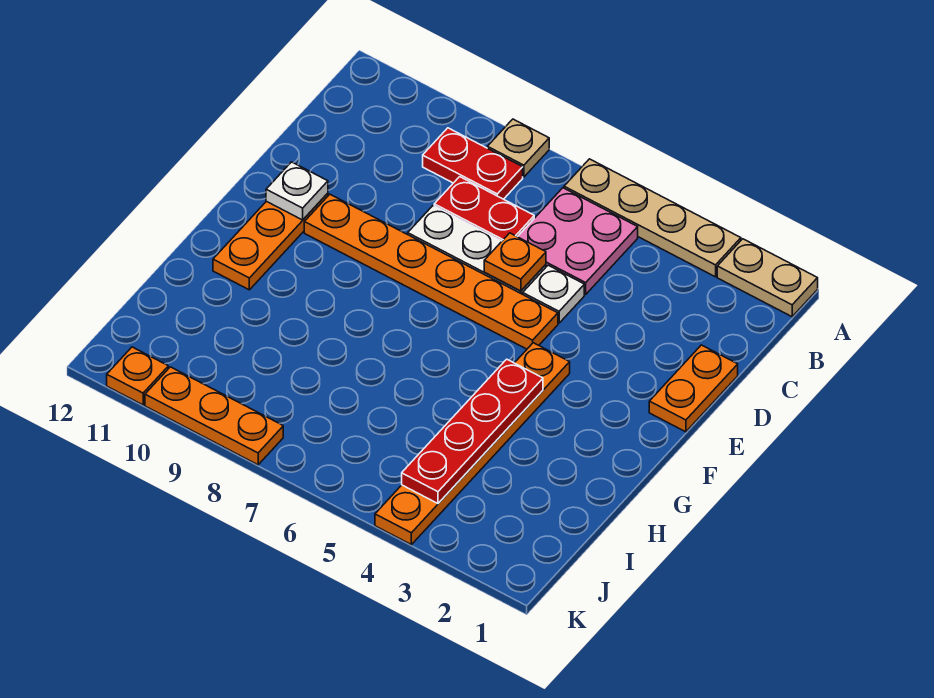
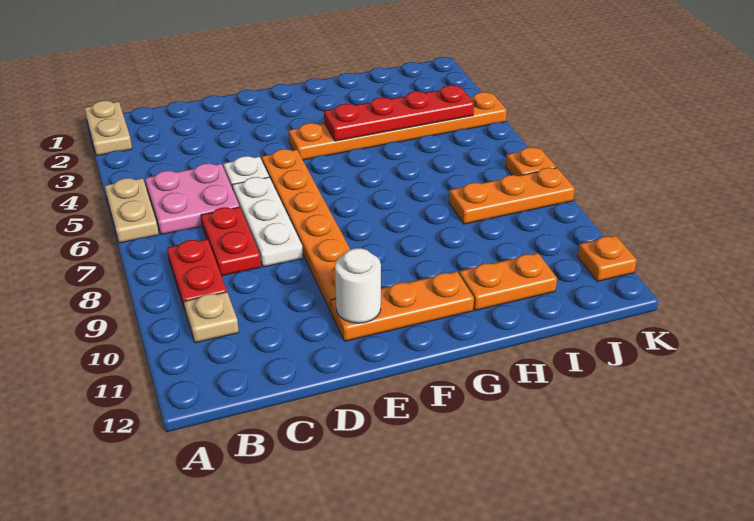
tan 1x4 plate [564,159,741,277] -> tan 1x2 plate [105,178,159,243]
tan 1x1 plate [487,119,549,177] -> tan 1x1 plate moved to [184,292,239,343]
orange 1x2 plate [649,345,738,432] -> orange 1x2 plate moved to [459,253,557,310]
orange 1x1 plate [484,233,546,291] -> orange 1x1 plate moved to [505,147,556,176]
white 1x1 plate [266,162,328,220] -> white 1x1 round brick [335,248,381,323]
orange 1x3 plate [145,367,283,465] -> orange 1x3 plate turned to [449,168,575,224]

